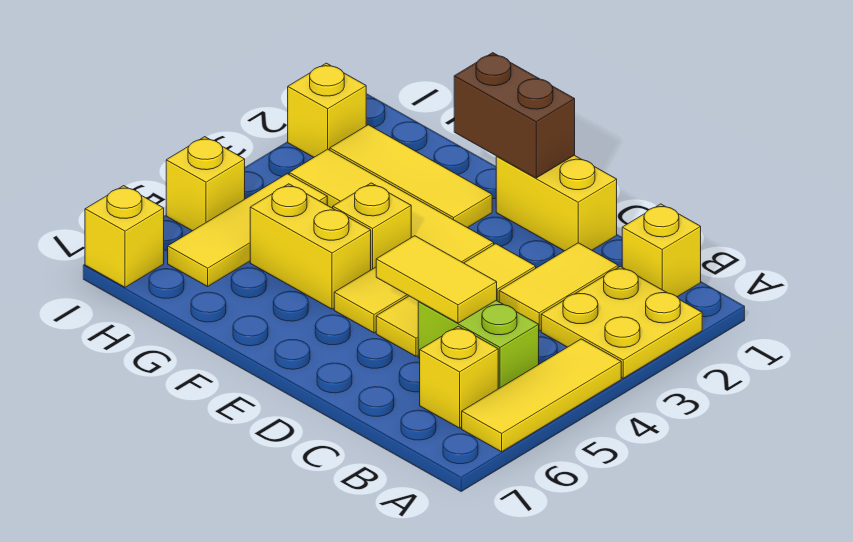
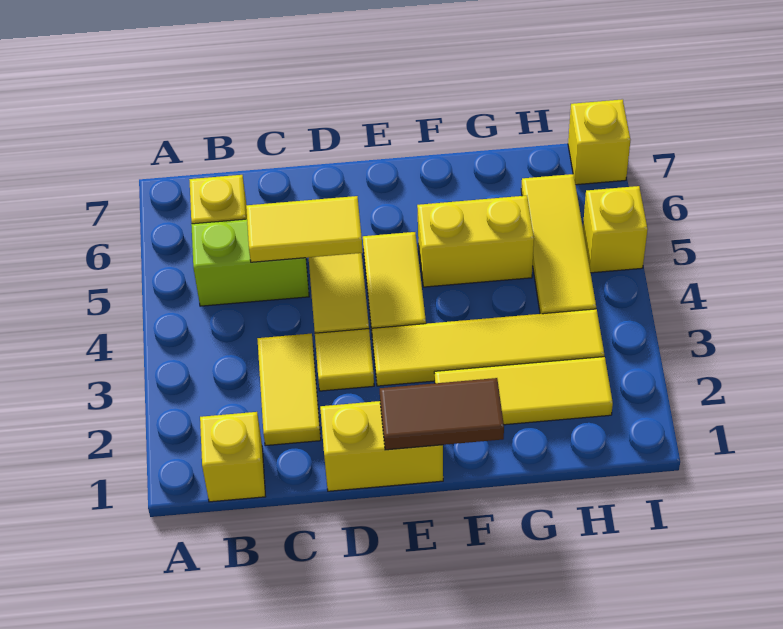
yellow 2x2 plate [541,266,702,378] -> none
yellow 1x3 tile [462,339,621,452] -> none
brown 1x2 brick [454,53,575,178] -> brown 1x2 tile [380,378,504,450]
yellow 1x1 brick [333,183,411,270] -> none
yellow 1x1 brick [288,63,366,157] -> none

